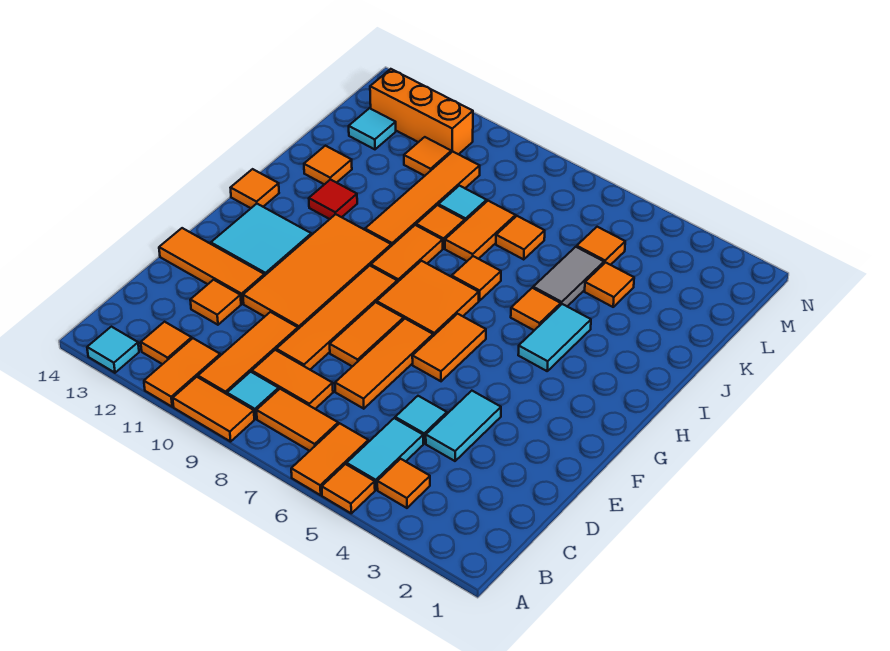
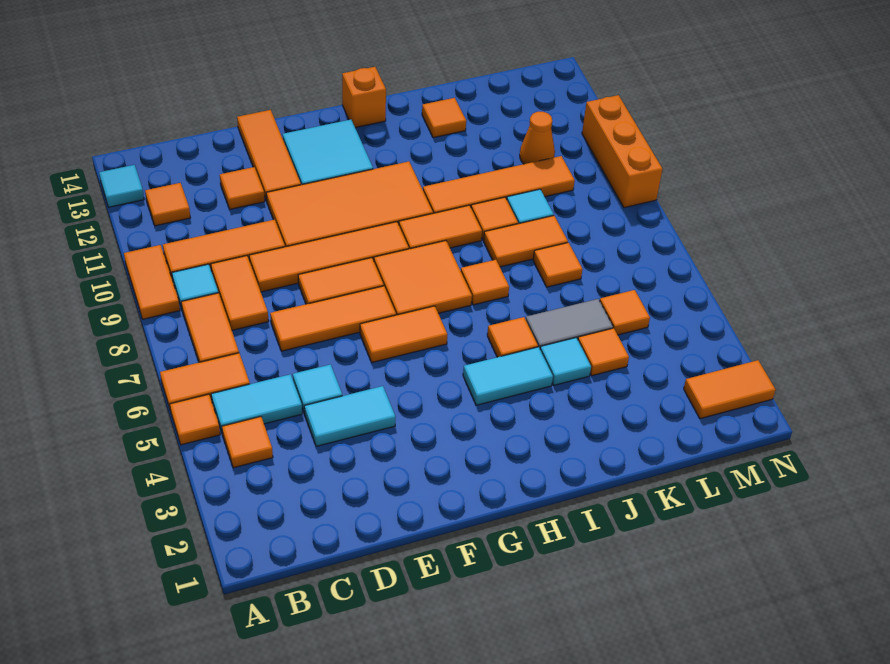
orange 1x2 tile [144,338,220,407] -> orange 1x2 tile moved to [684,360,775,419]
orange 1x1 tile [231,169,279,208] -> orange 1x1 brick [342,67,386,128]
red 1x1 tile [309,179,357,219] -> none
orange 1x1 tile [404,137,451,176] -> orange 1x1 cone [520,112,555,164]
cyan 1x1 tile [349,108,396,149] -> cyan 1x1 tile moved to [540,338,591,385]
orange 1x3 brick [370,69,473,154] -> orange 1x3 brick moved to [582,95,662,208]

